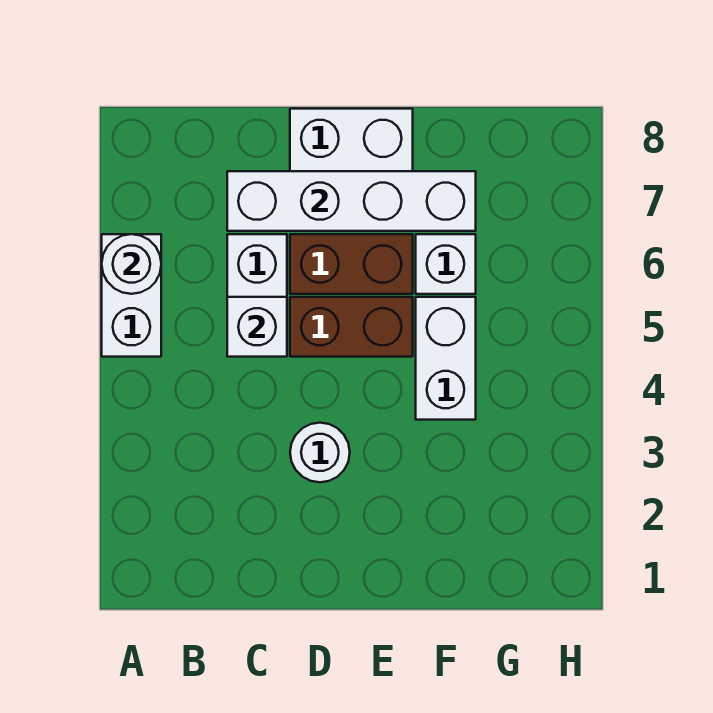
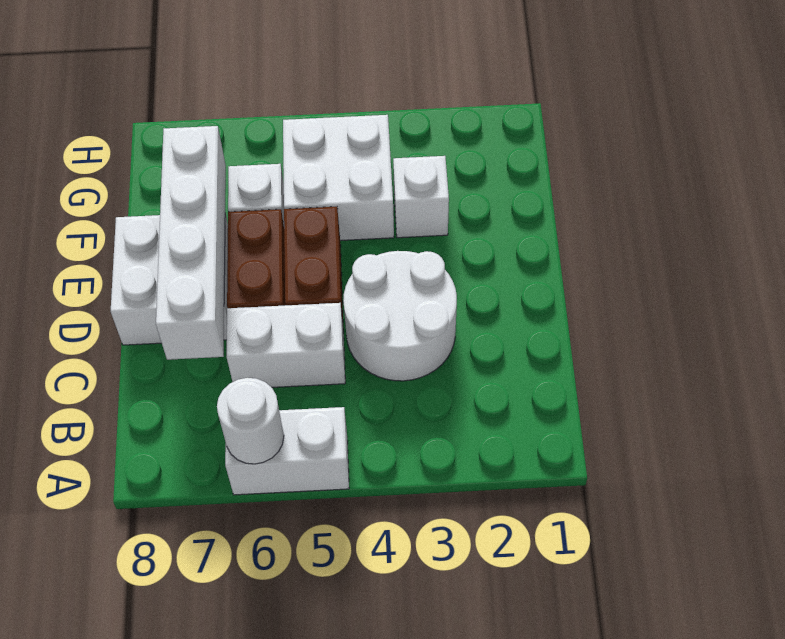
white 1x1 brick [227,297,287,357] -> white 1x1 brick moved to [393,156,449,238]
white 1x1 round brick [290,423,350,482] -> white 2x2 round brick [343,251,457,381]
white 1x2 brick [416,297,476,420] -> white 2x2 brick [283,115,394,241]

